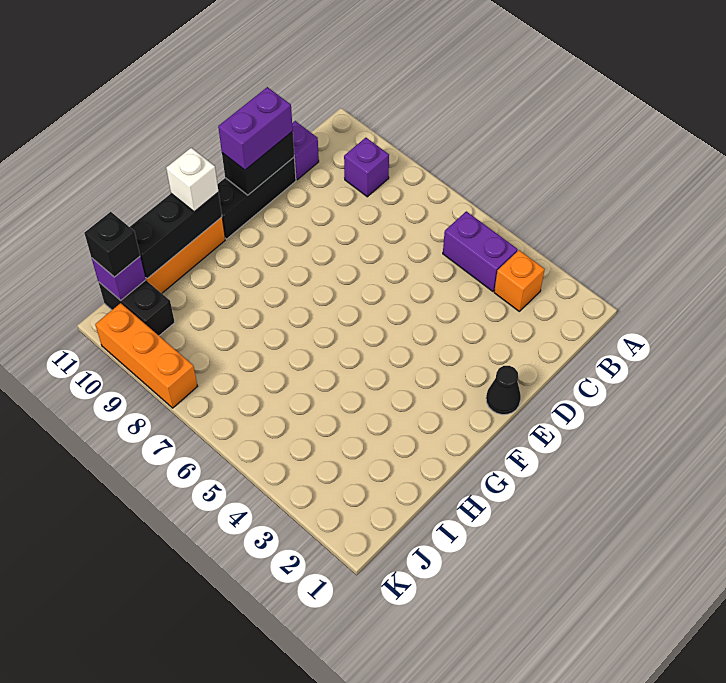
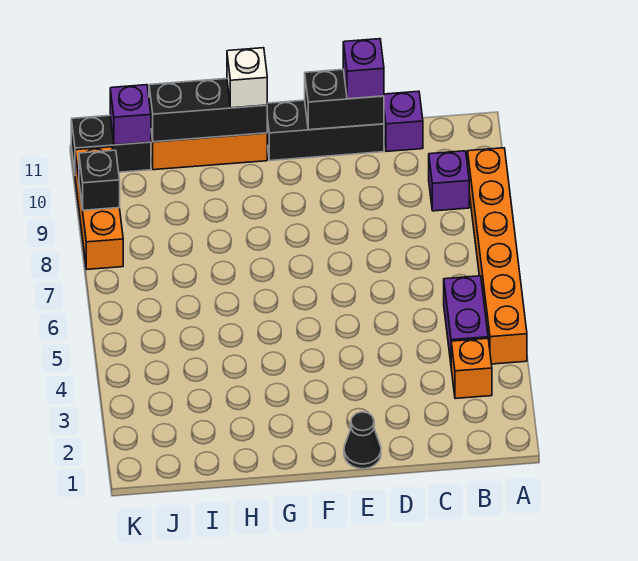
none -> orange 1x6 brick [468,148,527,364]
purple 1x2 brick [218,87,293,170] -> purple 1x1 brick [343,39,384,99]
black 1x2 brick [98,280,175,336] -> black 1x2 brick turned to [71,115,151,172]
black 1x1 brick [84,212,140,277] -> black 1x1 brick moved to [79,150,120,210]

